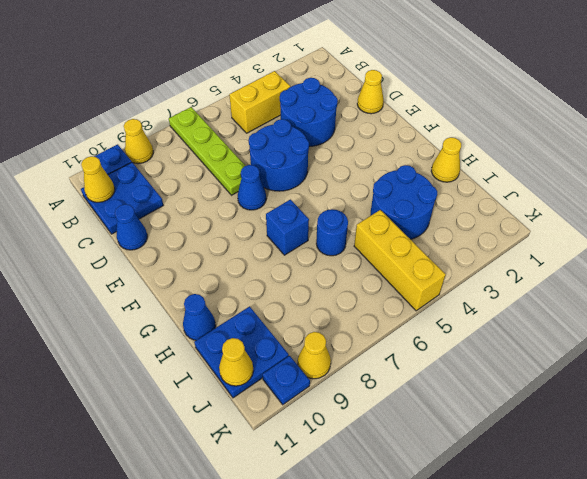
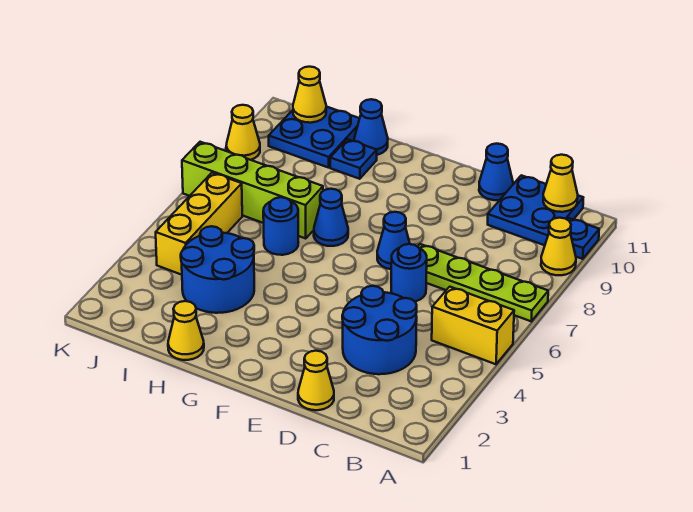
yellow 1x2 brick [229,71,290,133] -> yellow 1x2 brick turned to [432,287,514,364]
blue 2x2 round brick [249,119,309,191] -> blue 1x1 round brick [391,244,427,301]
blue 1x1 brick [266,200,309,255] -> blue 1x1 cone [314,189,348,246]
none -> lime 1x4 brick [182,142,323,239]
yellow 1x3 brick [354,210,446,311] -> yellow 1x3 brick turned to [156,173,242,275]
blue 1x1 plate [263,356,310,405] -> blue 1x1 plate moved to [330,139,377,179]

